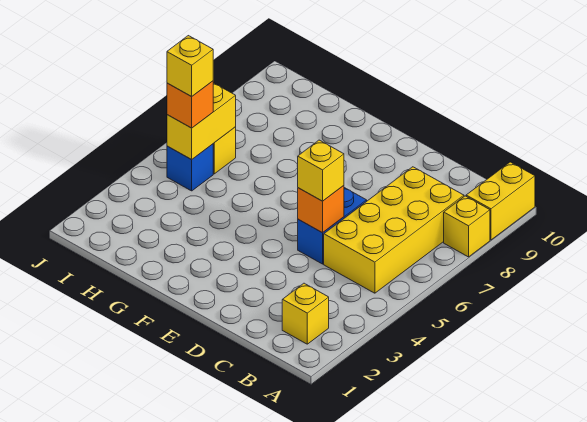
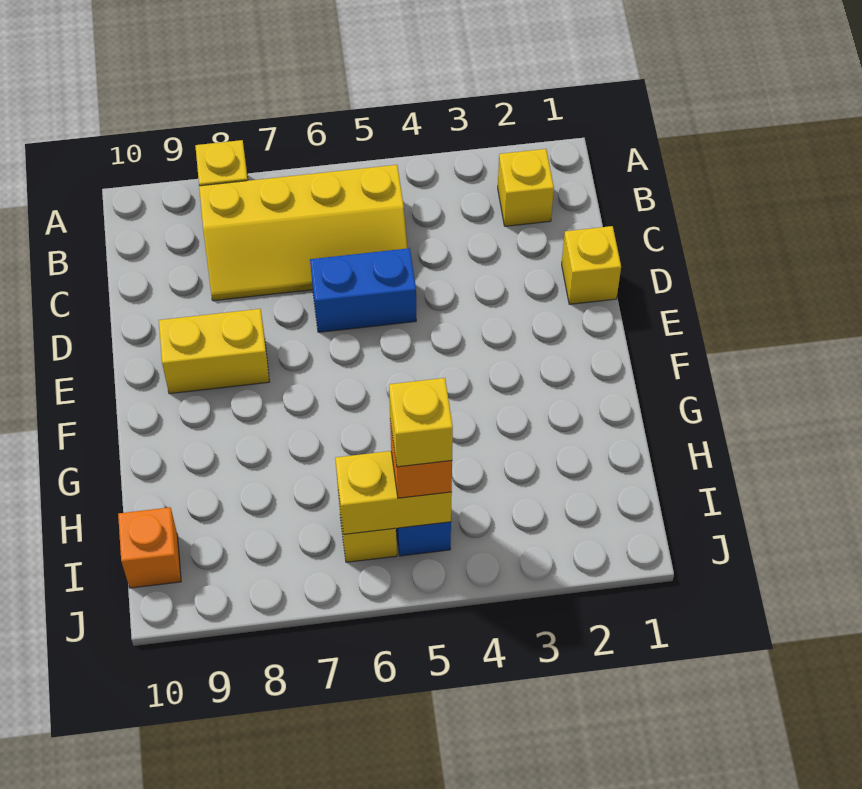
yellow 1x2 brick [466,162,535,240] -> yellow 1x2 brick moved to [159,309,269,394]
yellow 2x4 brick [324,167,464,293] -> yellow 2x4 slope [199,165,408,301]
orange 1x1 brick [298,186,344,233] -> orange 1x1 brick moved to [118,507,181,588]
yellow 1x1 brick [298,140,344,201] -> yellow 1x1 brick moved to [562,226,621,304]

